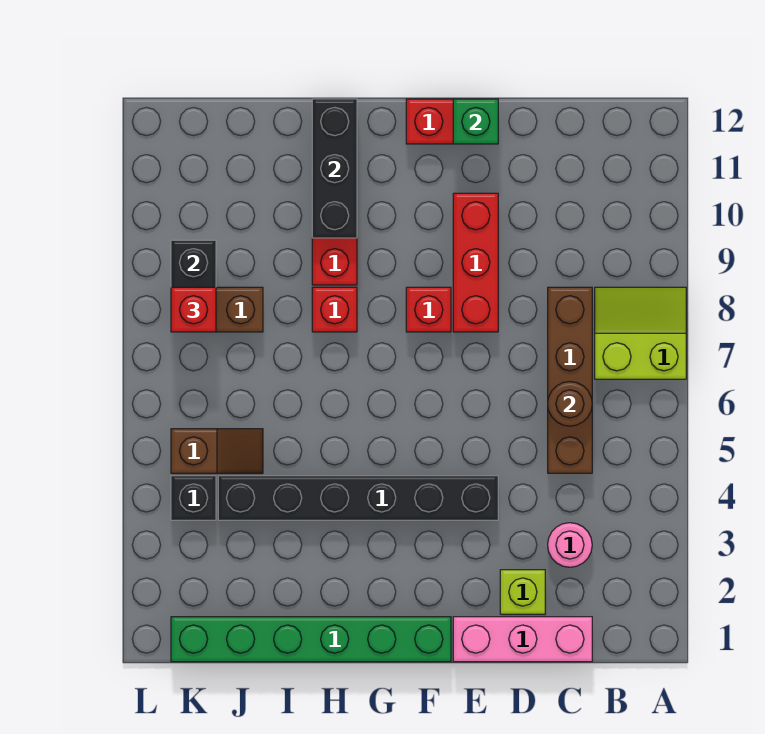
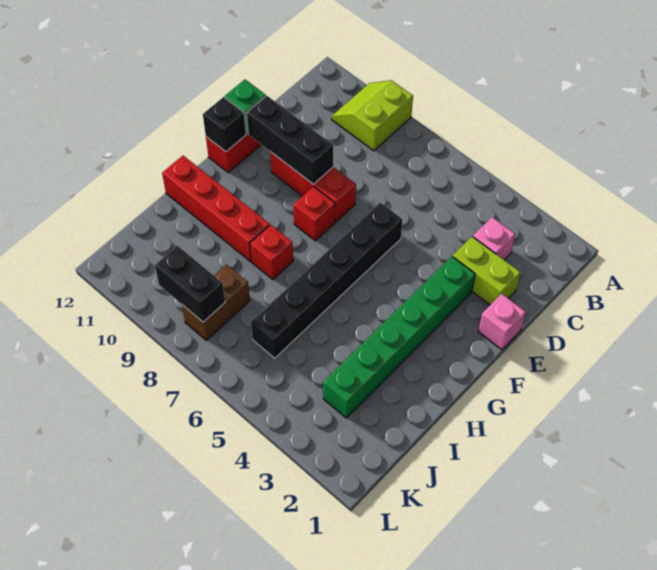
lime 2x2 slope [595,287,686,379] -> lime 2x2 slope moved to [332,80,413,151]
pink 1x3 brick [453,617,592,662] -> pink 1x1 brick [478,294,526,350]
pink 1x1 round brick [548,523,592,567] -> pink 1x1 brick [473,217,515,260]
brown 1x4 brick [548,287,592,473] -> none
brown 1x1 round brick [548,382,592,426] -> none
lime 1x1 brick [500,570,545,614] -> lime 1x2 brick [453,237,520,305]
black 1x6 brick [218,476,498,520] -> black 1x6 brick moved to [251,202,403,358]
green 1x6 brick [171,617,451,662] -> green 1x6 brick moved to [323,256,475,418]
black 1x3 brick [312,99,357,238] -> black 1x3 brick moved to [246,96,333,184]
brown 1x2 slope [171,429,263,473] -> none
black 1x1 brick [171,476,216,520] -> black 1x1 brick moved to [203,97,246,152]
red 1x1 brick [171,287,216,332] -> none

